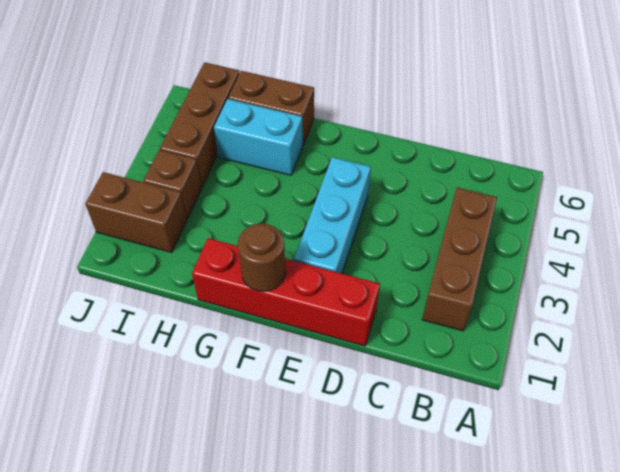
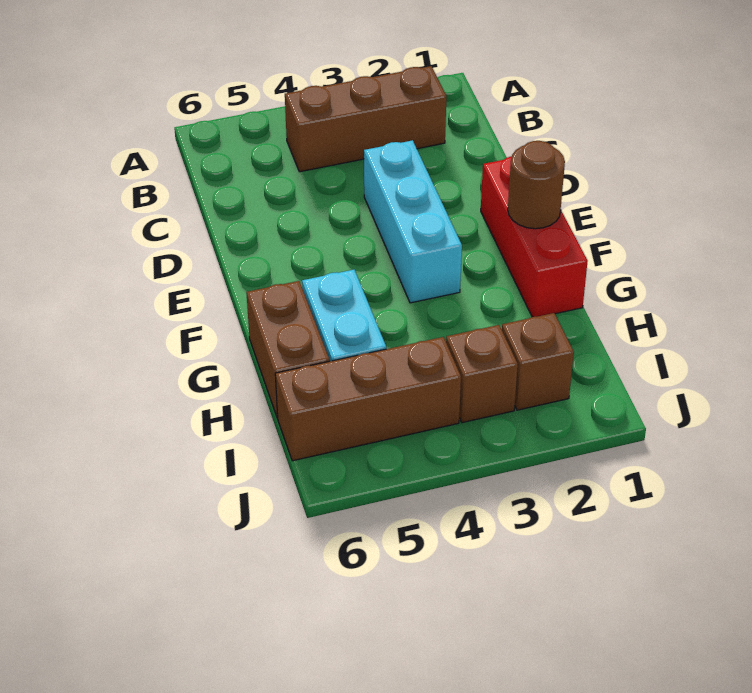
red 1x4 brick [192,238,380,346] -> red 1x3 brick [481,156,588,317]
cyan 1x3 brick [294,157,371,273] -> cyan 1x3 brick turned to [364,140,462,303]
brown 1x2 brick [85,172,187,253] -> brown 1x1 brick [502,313,574,410]

